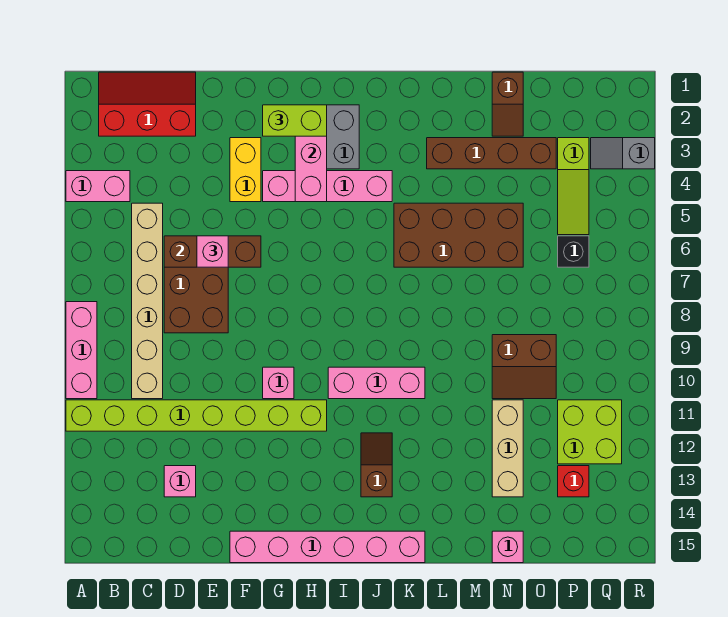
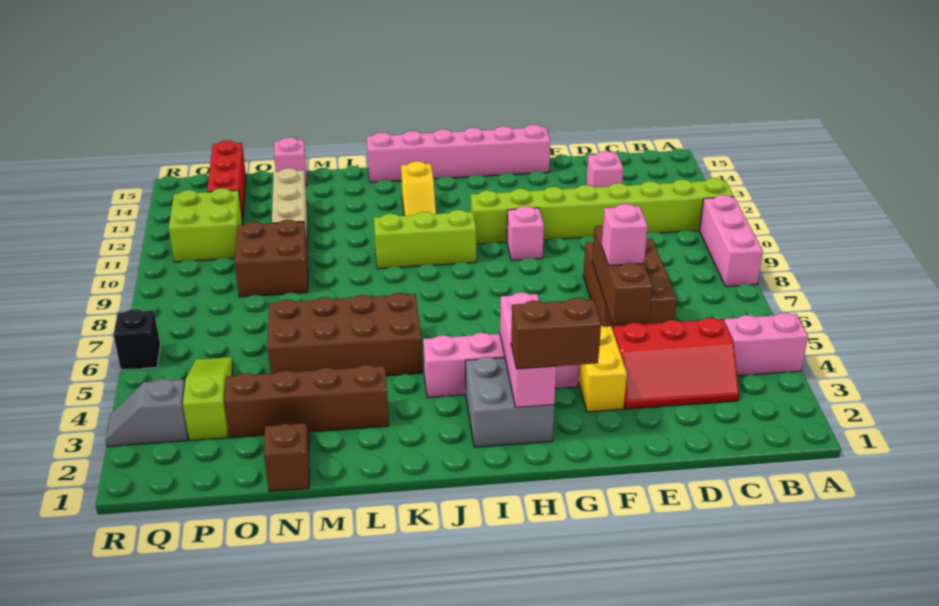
red 2x3 slope [99,72,196,136] -> red 2x3 slope moved to [613,318,739,409]
tan 1x6 brick [132,203,163,399] -> none
brown 1x3 brick [164,236,261,267] -> brown 1x3 brick turned to [592,226,652,325]
lime 1x2 brick [263,105,327,136] -> brown 1x2 brick [511,298,601,369]
pink 1x3 brick [328,367,425,399] -> lime 1x3 brick [374,210,476,269]
brown 1x2 slope [361,433,392,497] -> yellow 1x2 slope [401,161,436,216]
brown 2x2 slope [492,335,556,399] -> brown 2x2 brick [235,220,308,297]
black 1x1 brick [558,236,589,267] -> black 1x1 brick moved to [113,309,160,370]
red 1x1 brick [558,466,589,497] -> red 1x3 brick [207,140,246,222]
grey 1x2 slope [591,138,655,169] -> grey 1x2 slope turned to [106,379,188,447]

